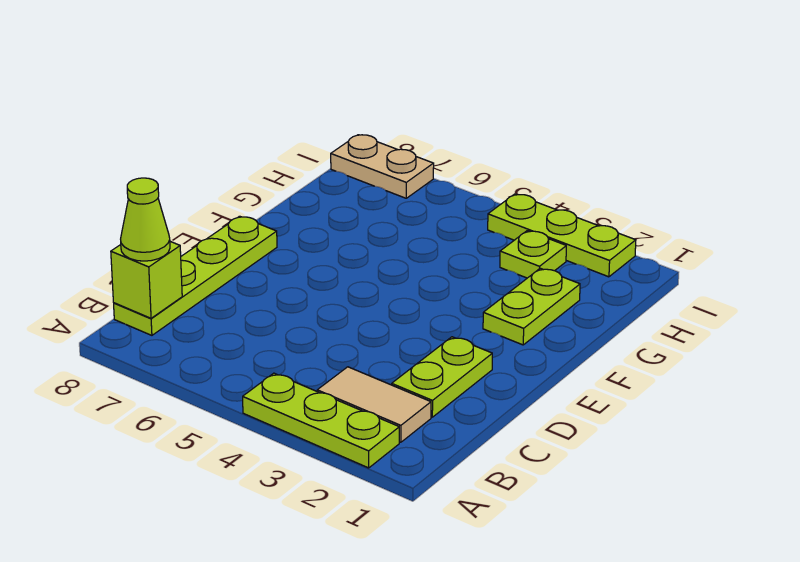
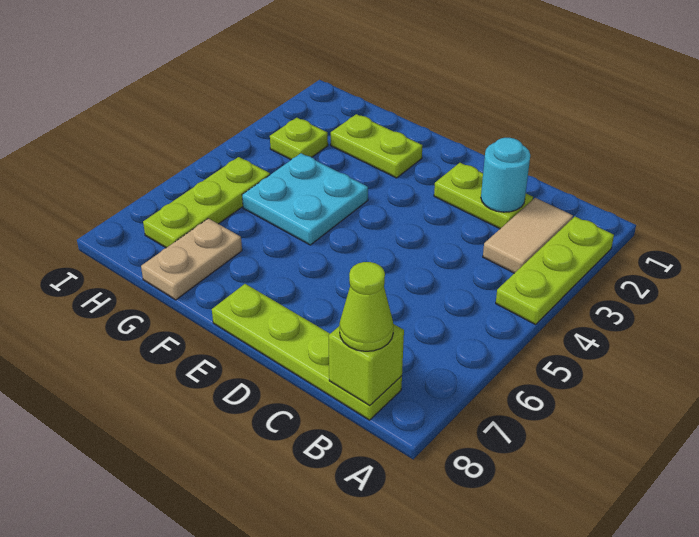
none -> cyan 1x1 round brick [481,138,530,212]
none -> cyan 2x2 plate [242,153,368,245]
lime 1x3 plate [488,194,636,277] -> lime 1x3 plate moved to [143,157,270,248]
tan 1x2 plate [331,135,434,198] -> tan 1x2 plate moved to [141,218,242,300]

